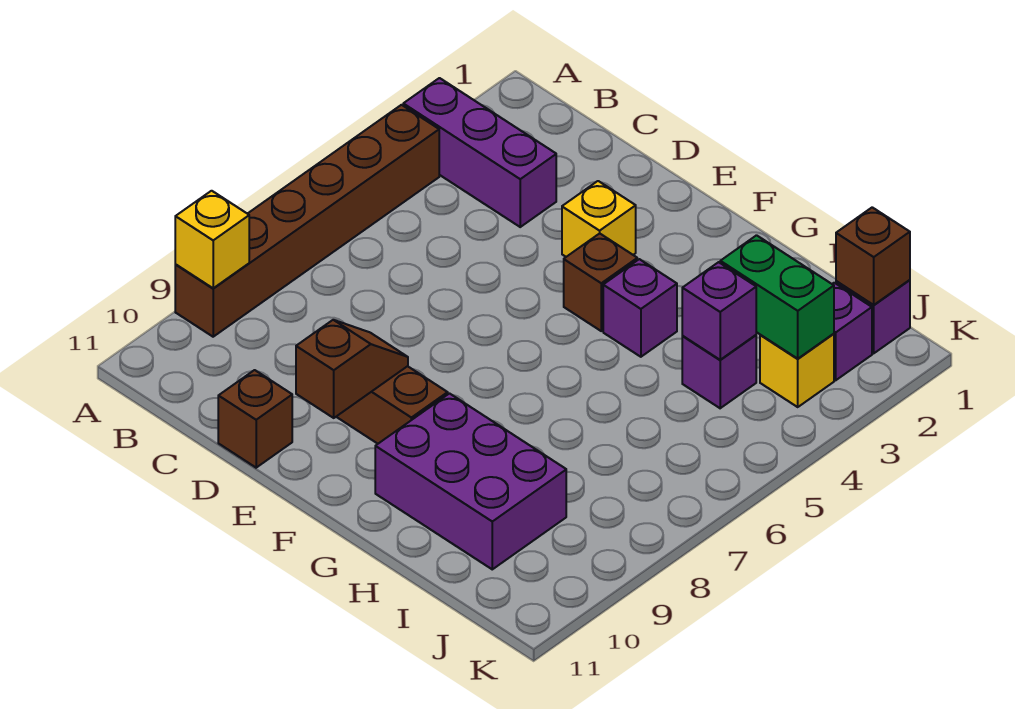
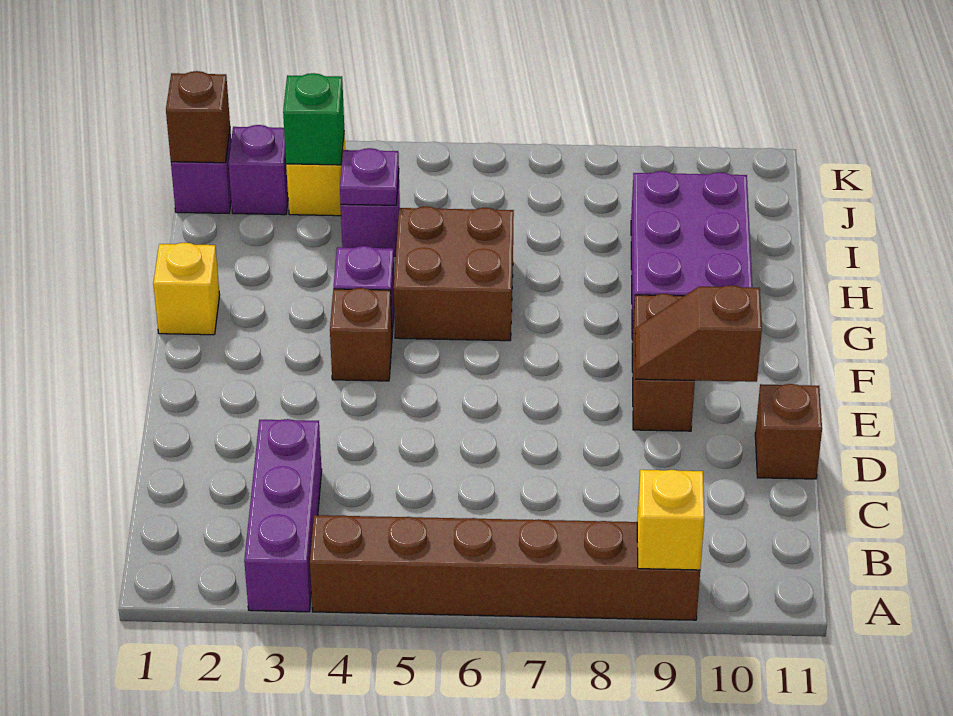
yellow 1x1 brick [562,181,636,257] -> yellow 1x1 brick moved to [153,243,220,335]
none -> brown 2x2 brick [394,206,514,341]
green 1x2 brick [720,235,834,359] -> green 1x1 brick [283,73,344,165]
purple 1x1 brick [682,262,756,360] -> purple 1x1 plate [340,148,399,205]

